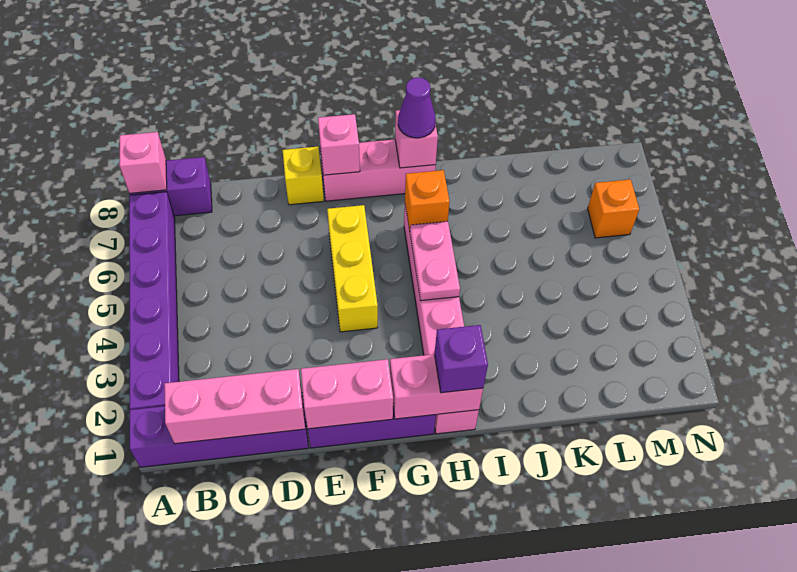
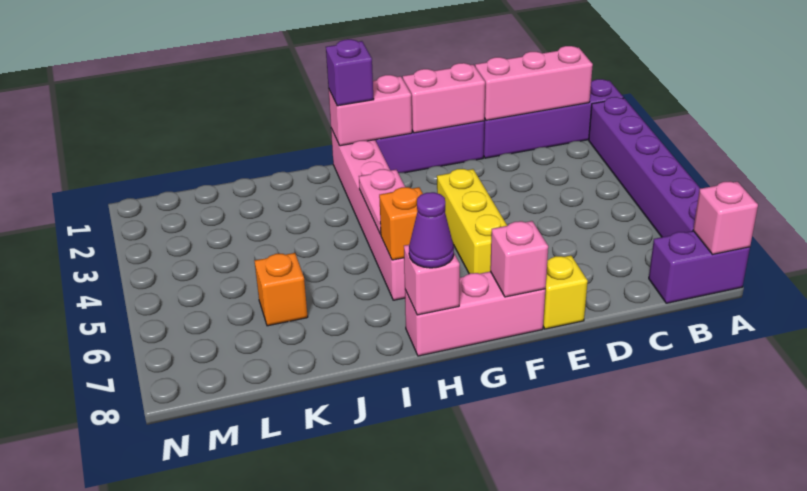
orange 1x1 brick [588,179,639,238] -> orange 1x1 brick moved to [254,253,308,326]

